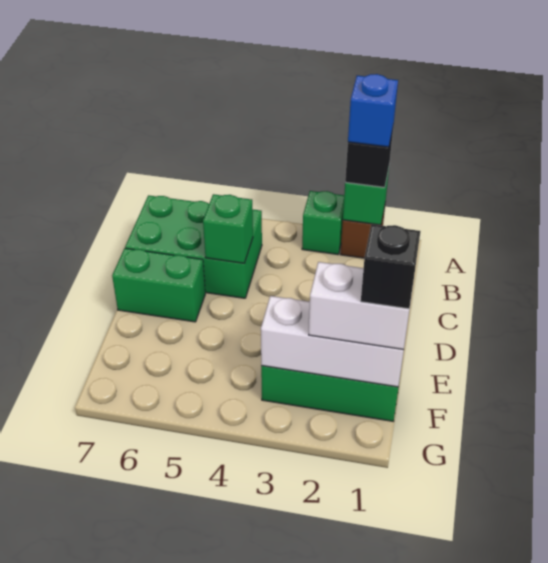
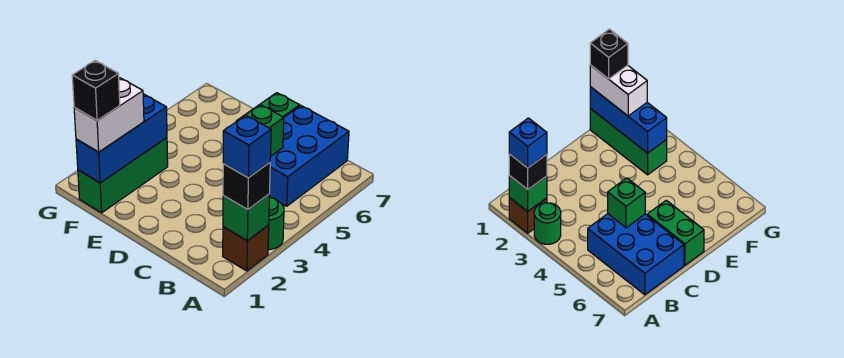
green 1x1 brick [302,191,344,255] -> green 1x1 round brick [268,197,284,250]
green 2x3 brick [125,195,262,298] -> blue 2x3 brick [269,106,349,206]
white 1x3 brick [261,296,404,387] -> blue 1x3 brick [76,94,167,183]

